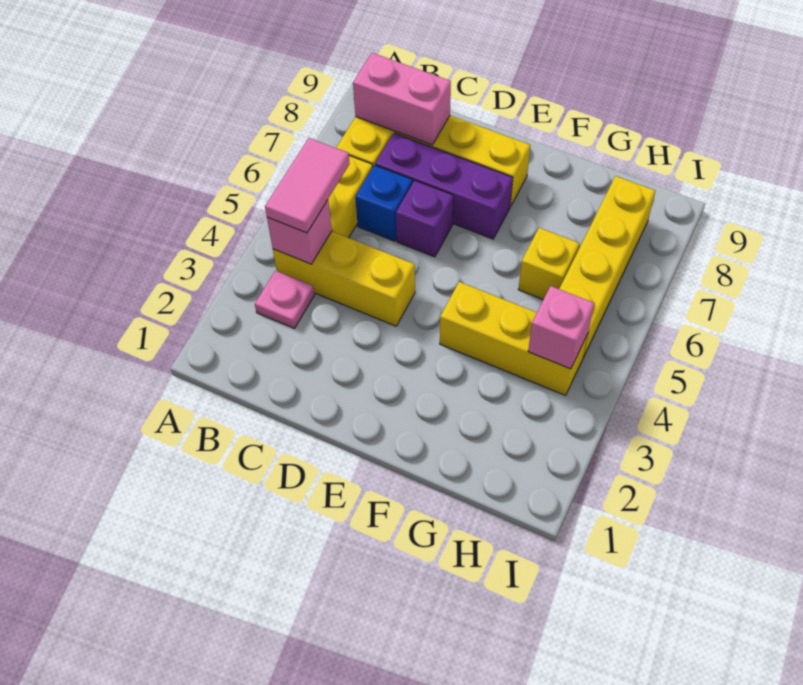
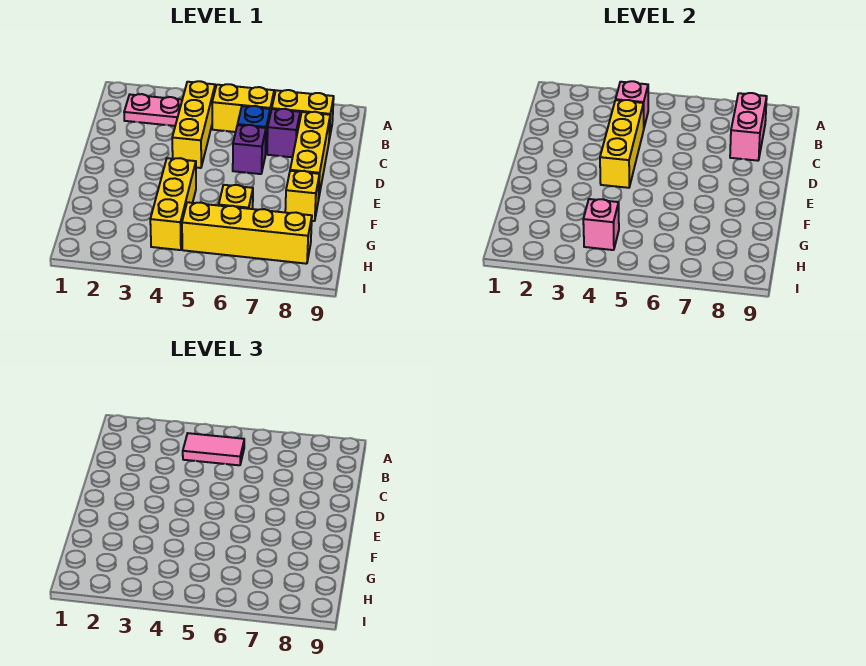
pink 1x1 plate [255,271,315,328] -> pink 1x2 plate [124,94,182,126]
none -> yellow 1x3 brick [600,100,644,188]
purple 1x3 brick [375,133,513,239] -> purple 1x1 brick [267,109,300,157]
none -> yellow 1x1 brick [285,171,319,221]

